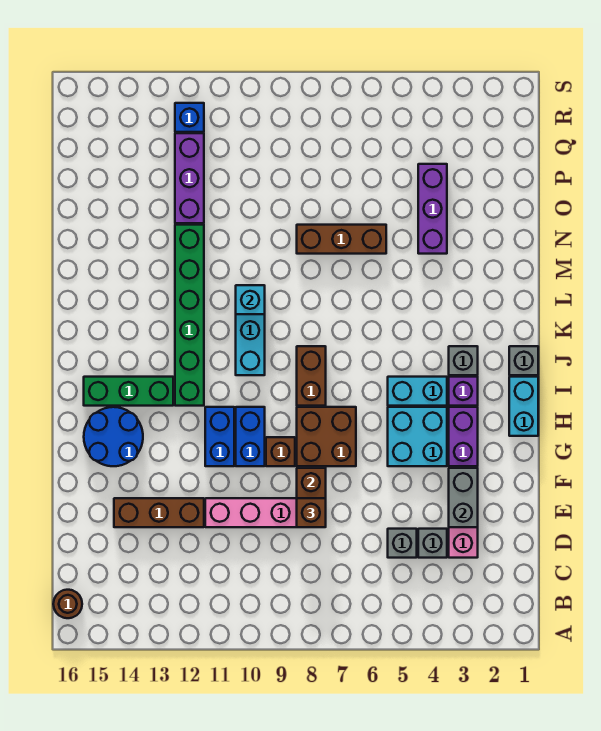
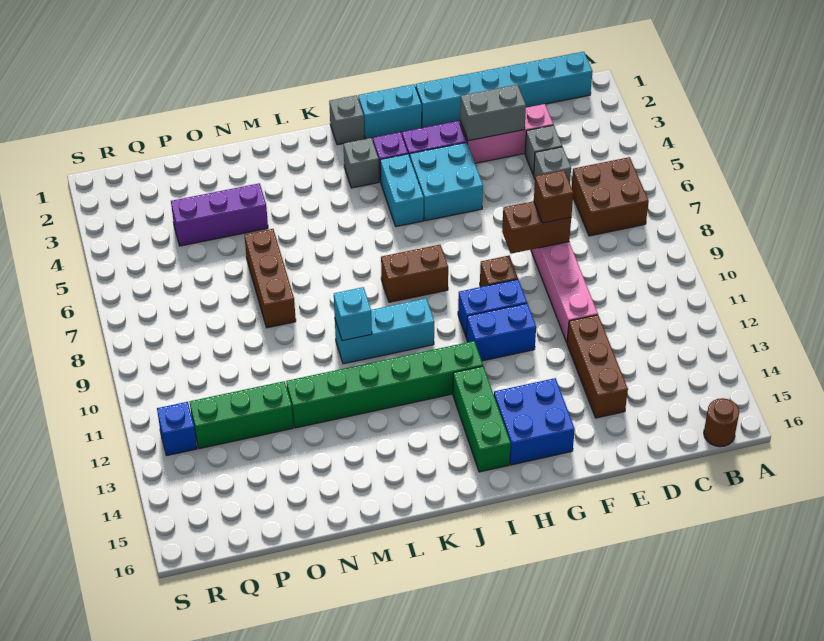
none -> cyan 1x6 brick [416,52,593,128]
brown 2x2 brick [297,407,356,466] -> brown 2x2 brick moved to [572,157,649,236]
blue 2x2 round brick [84,407,143,466] -> blue 2x2 brick [494,378,575,465]
purple 1x3 brick [175,133,204,223] -> green 1x3 brick [190,381,293,449]

